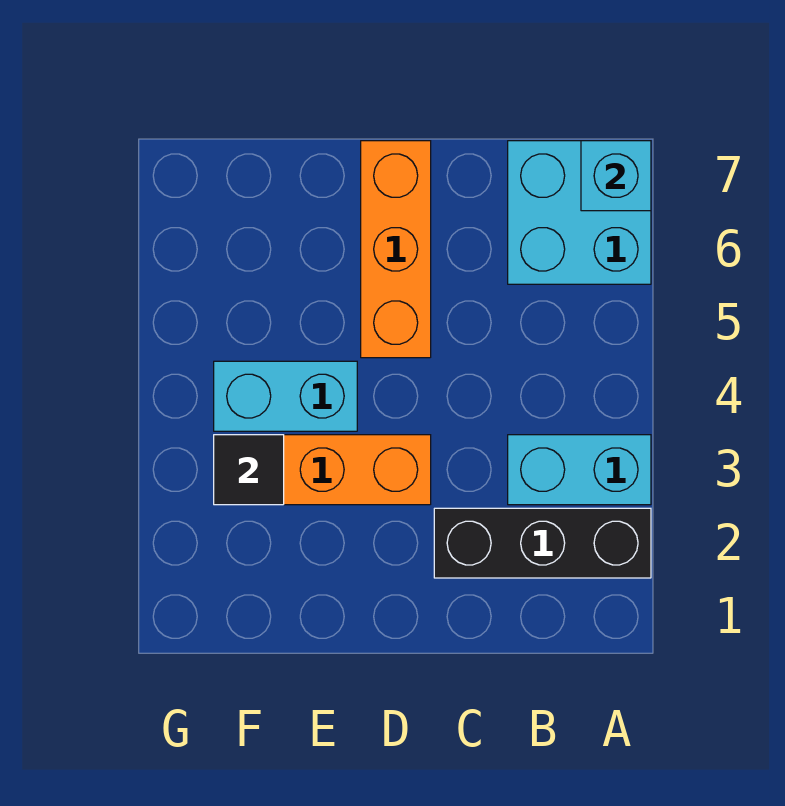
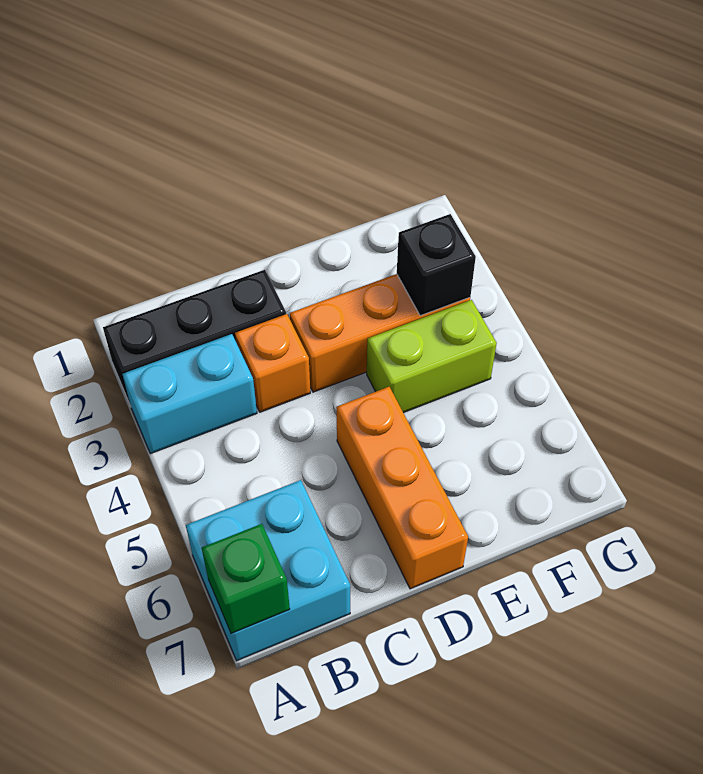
cyan 1x1 brick [581,141,651,211] -> green 1x1 brick [202,524,290,634]
none -> orange 1x1 brick [235,314,310,412]
cyan 1x2 brick [214,361,357,431] -> lime 1x2 brick [367,300,497,413]
black 1x1 tile [214,435,284,505] -> black 1x1 brick [397,214,476,316]

